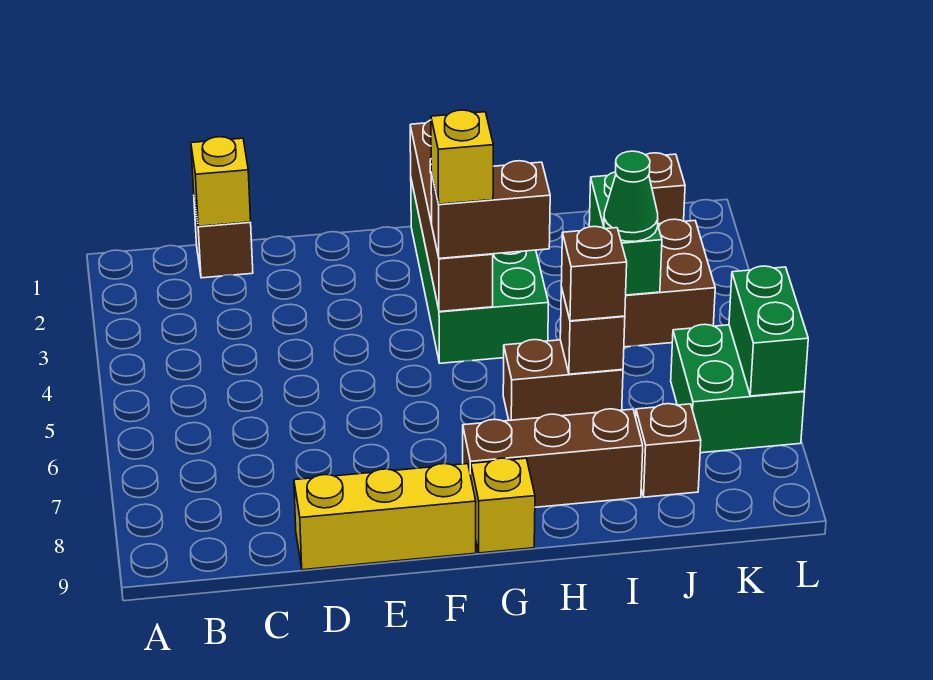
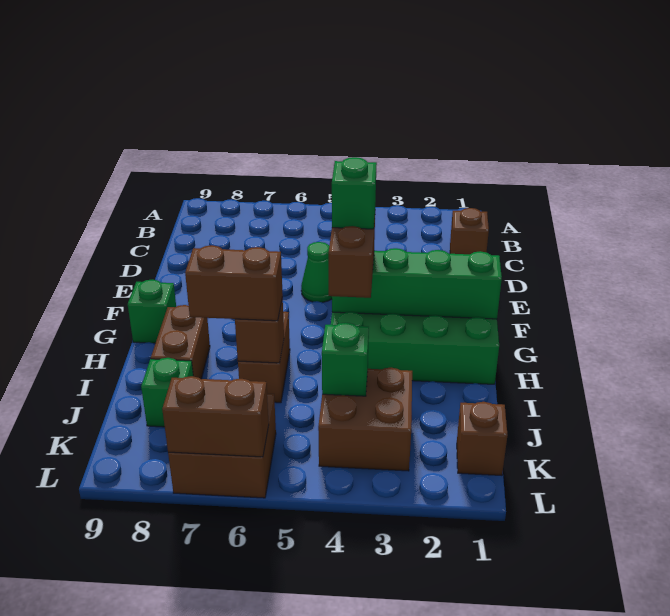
yellow 1x1 brick [191,137,251,226] -> none
yellow 1x3 brick [294,464,476,570] -> none
brown 1x4 brick [410,120,493,312] -> green 1x4 brick [332,248,502,319]
yellow 1x1 brick [431,110,493,204] -> green 1x1 brick [332,157,377,229]
brown 1x3 brick [463,409,643,507] -> brown 1x2 brick [151,305,210,379]
yellow 1x1 brick [471,458,535,553] -> green 1x1 brick [128,280,176,343]
brown 1x1 brick [561,226,627,321] -> brown 1x2 brick [185,245,283,321]
green 1x2 brick [589,172,662,295] -> green 1x1 brick [322,323,369,396]
green 1x1 cone [604,151,658,241] -> green 1x1 cone moved to [301,242,332,302]
brown 1x1 brick [636,404,701,497] -> green 1x1 brick [141,358,193,427]
green 2x2 brick [671,324,805,453] -> brown 2x2 brick [168,394,276,498]
green 1x2 brick [729,266,808,396] -> brown 1x2 brick [162,376,269,457]

